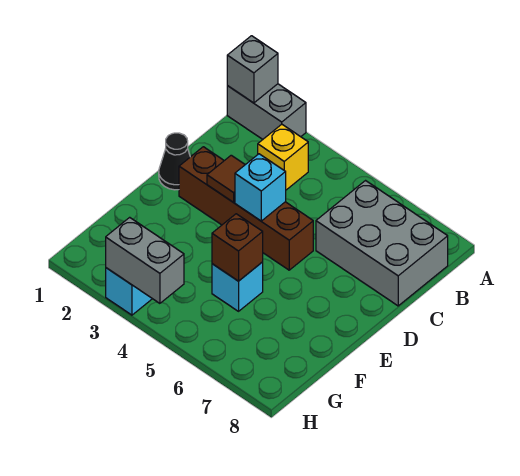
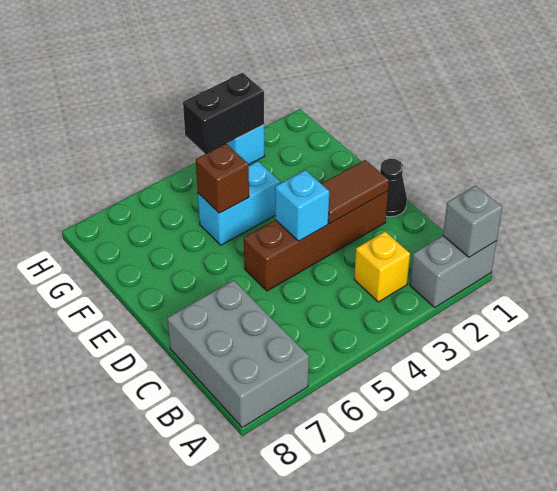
grey 2x3 brick [316,181,448,306] -> grey 2x3 brick turned to [167,280,309,427]
brown 1x1 tile [207,155,245,202] -> brown 1x2 tile [322,160,389,223]
cyan 1x1 brick [212,262,263,311] -> cyan 1x2 brick [198,161,280,245]
grey 1x2 brick [106,217,184,303] -> black 1x2 brick [183,73,264,154]

